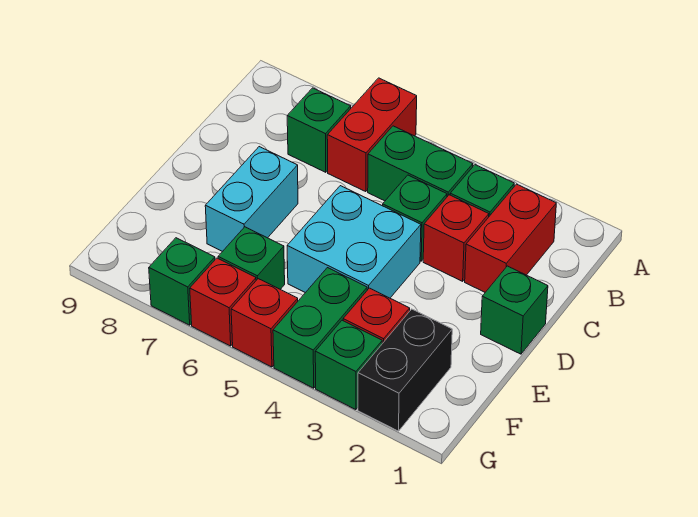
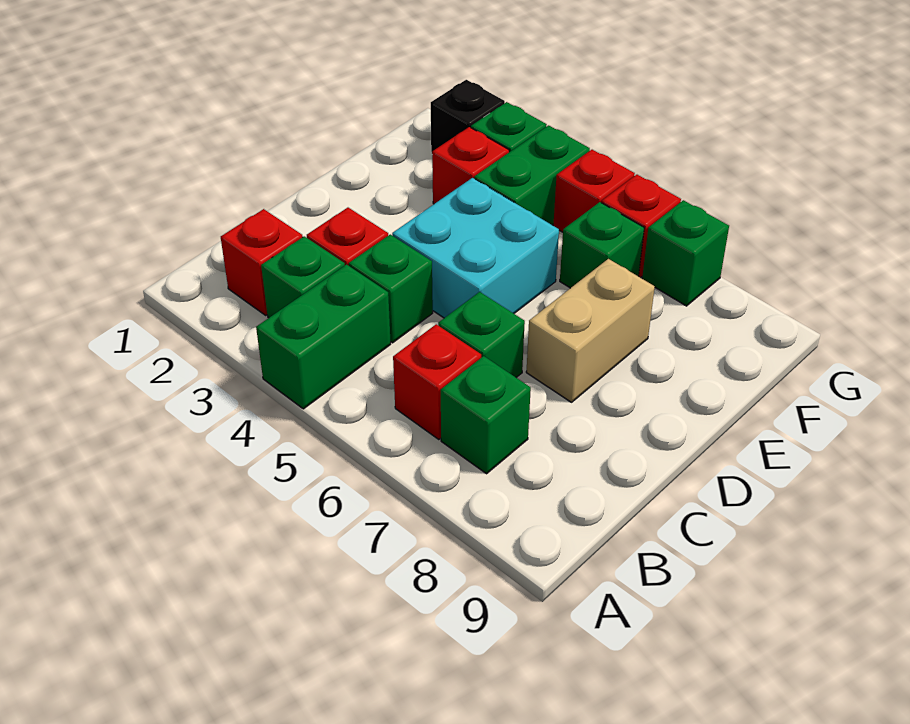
red 1x2 brick [327,78,417,192] -> red 1x1 brick [393,324,481,440]
red 1x2 brick [465,184,556,292] -> red 1x1 brick [221,209,303,315]
green 1x2 brick [368,126,473,201] -> green 1x2 brick turned to [256,265,391,409]
green 1x1 brick [481,266,548,354] -> green 1x1 brick moved to [438,292,525,377]
cyan 1x2 brick [205,147,298,252] -> tan 1x2 brick [526,259,655,402]
black 1x2 brick [358,309,452,431] -> black 1x1 brick [431,80,505,154]

